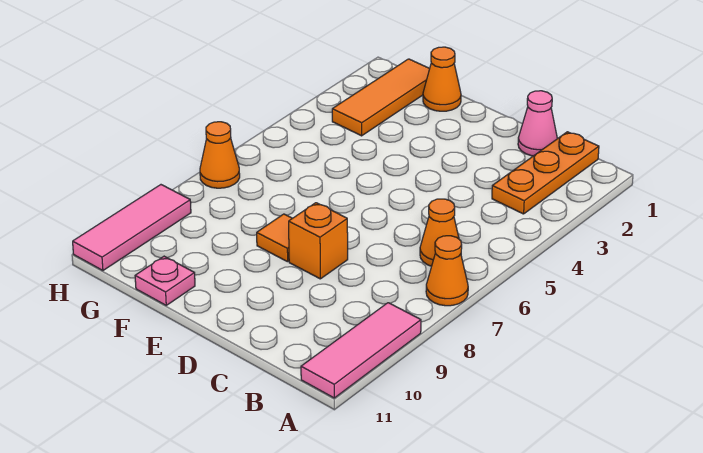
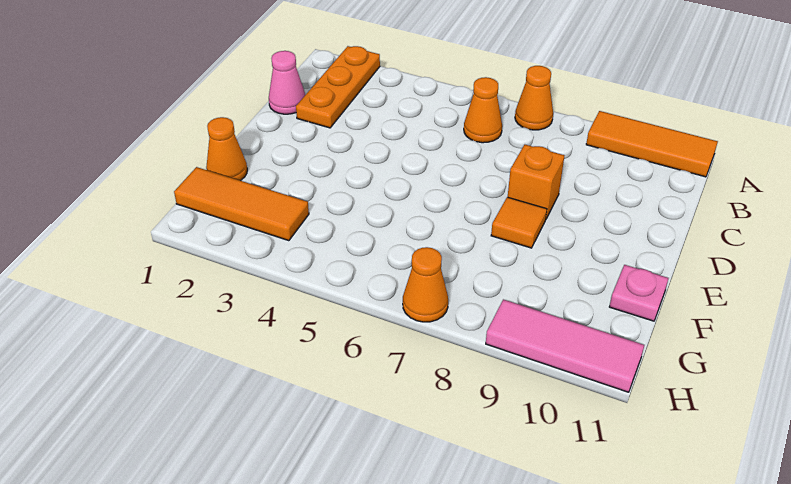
pink 1x3 tile [301,303,421,398] -> orange 1x3 tile [586,111,718,177]
orange 1x3 plate [492,132,599,214] -> orange 1x3 plate turned to [296,46,380,128]

